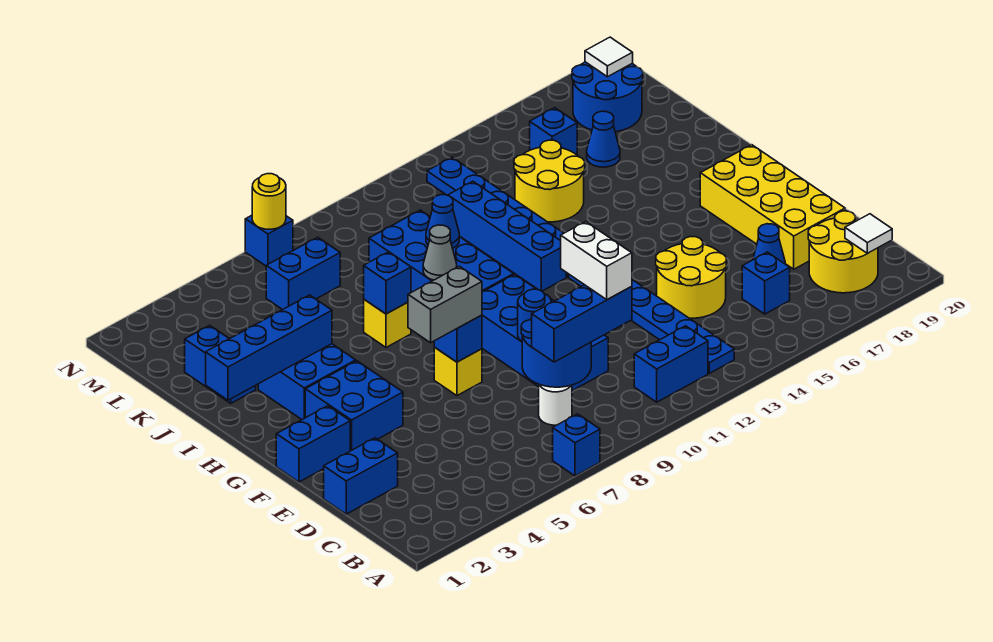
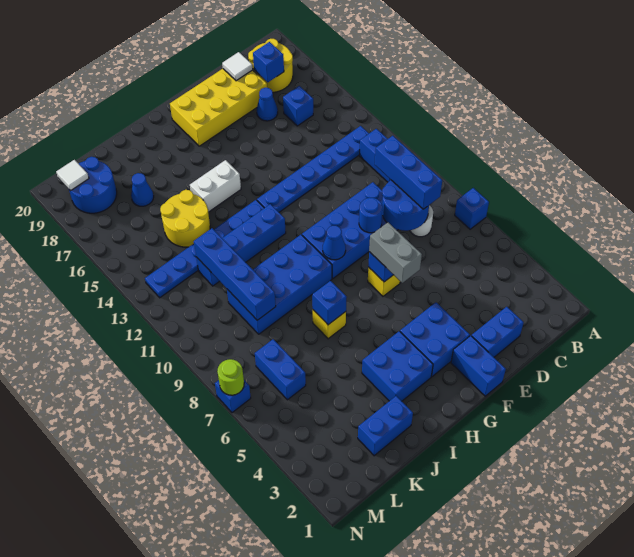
white 1x1 tile [845,214,892,253] -> white 1x1 tile moved to [222,52,253,81]
white 1x2 brick [561,222,632,300] -> white 1x2 brick moved to [190,160,241,212]
blue 1x2 brick [324,438,398,514] -> blue 1x2 brick turned to [472,307,524,357]
yellow 2x2 round brick [656,237,726,318] -> none
blue 1x4 brick [206,295,332,400] -> blue 1x4 brick moved to [194,228,276,320]
grey 1x1 cone [423,225,457,280] -> none
blue 1x1 cone [426,195,459,248] -> blue 1x1 cone moved to [323,226,346,260]
blue 1x1 brick [530,108,577,155] -> blue 1x1 brick moved to [253,42,284,82]
yellow 1x1 round brick [252,174,286,229] -> lime 1x1 round brick [217,359,244,395]

